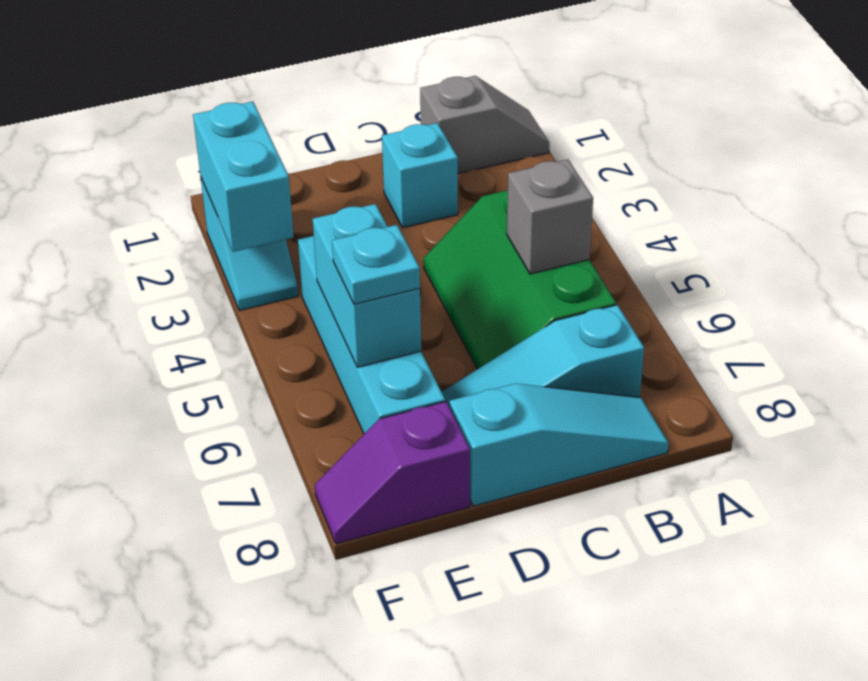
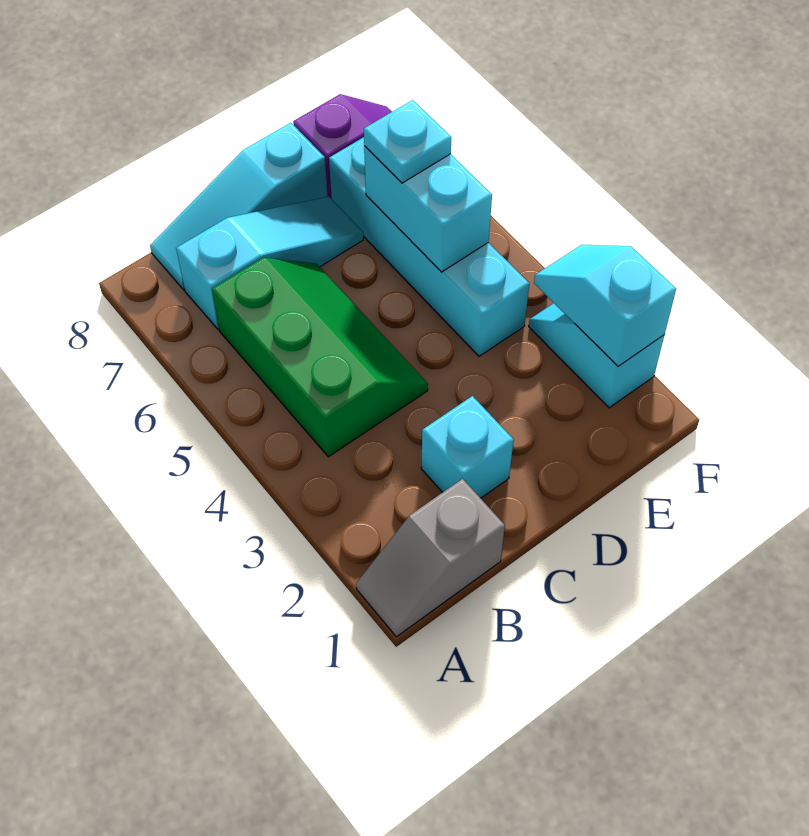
grey 1x1 brick [507,159,593,274] -> none
cyan 1x2 brick [193,102,294,252] -> cyan 1x2 slope [534,244,676,366]

